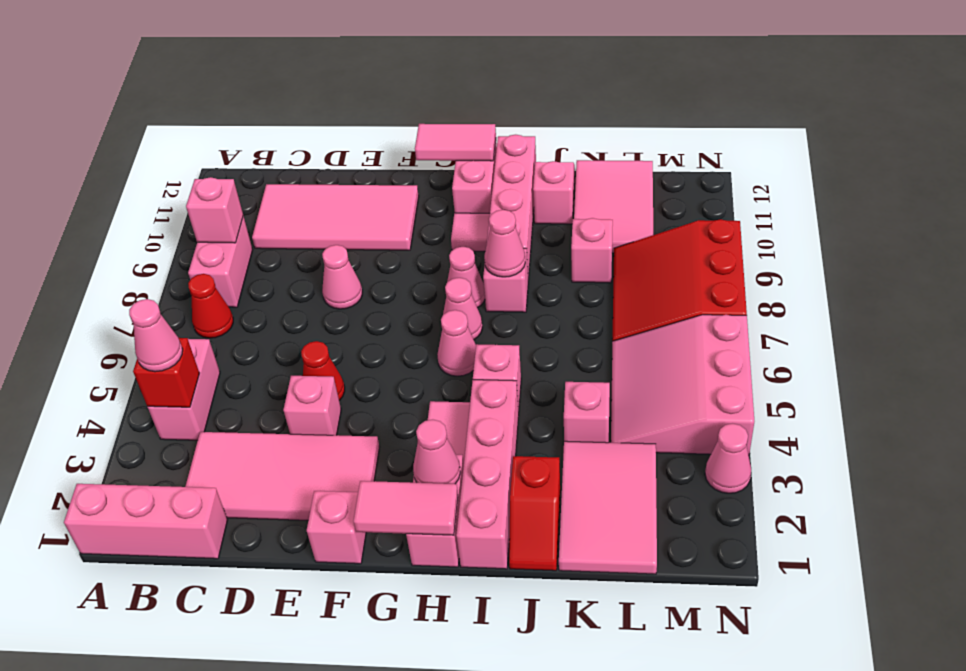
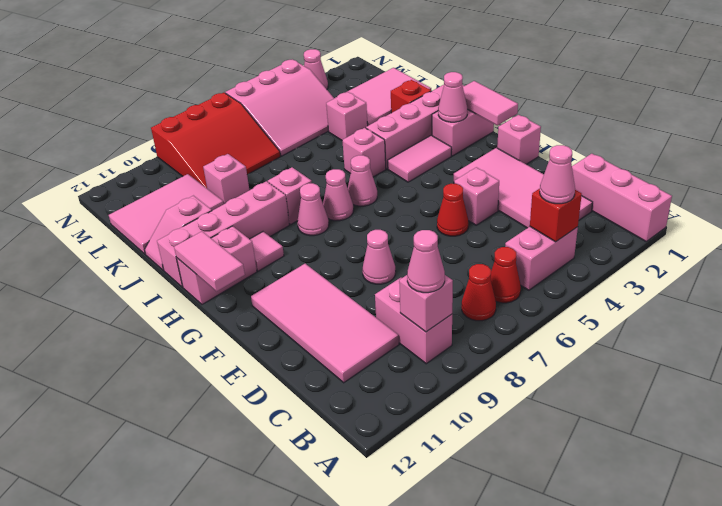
none -> red 1x1 cone [491,247,521,303]
pink 1x2 brick [188,216,253,307] -> pink 1x2 brick turned to [375,278,452,364]
pink 1x1 cone [484,210,525,277] -> pink 1x1 cone moved to [407,230,445,293]

